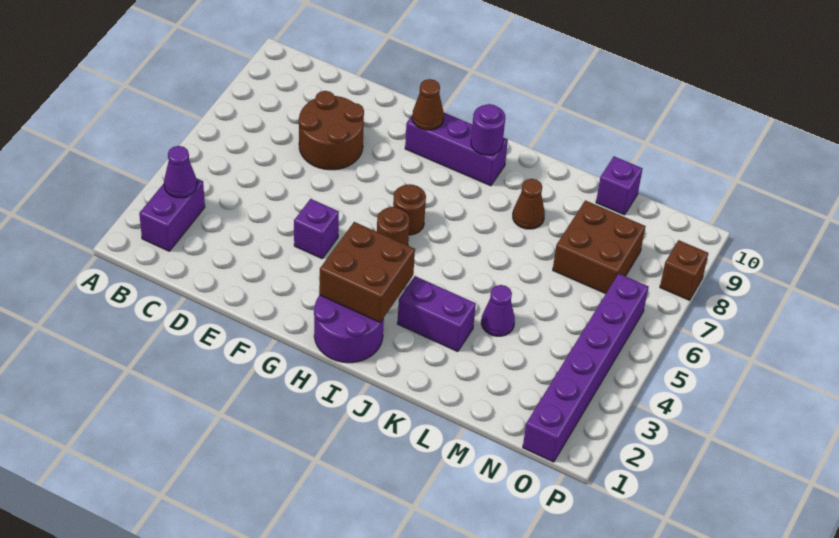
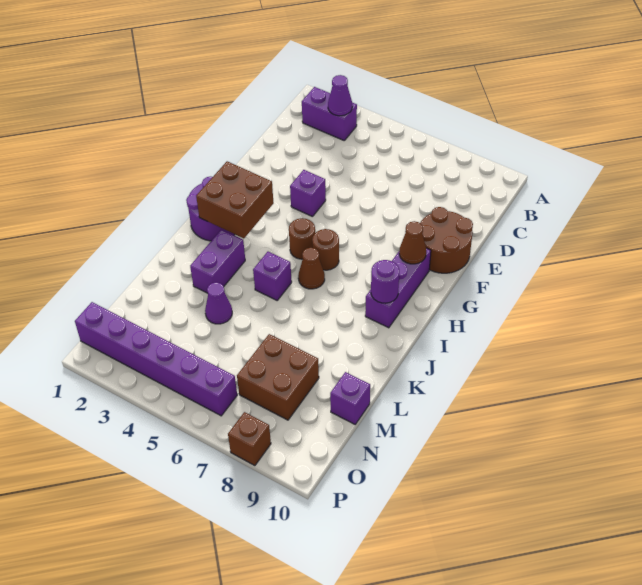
brown 2x2 round brick [299,91,364,170] -> brown 2x2 round brick moved to [420,207,473,273]
none -> purple 1x1 brick [253,252,292,300]
brown 1x1 cone [513,179,545,229] -> brown 1x1 cone moved to [298,248,325,289]

